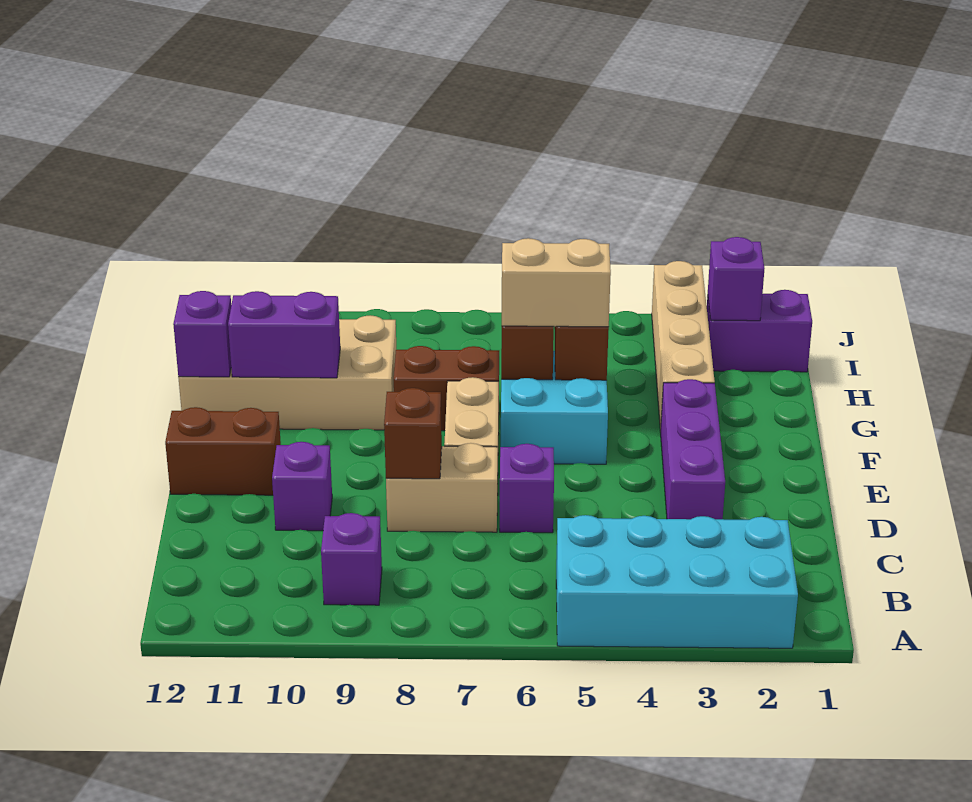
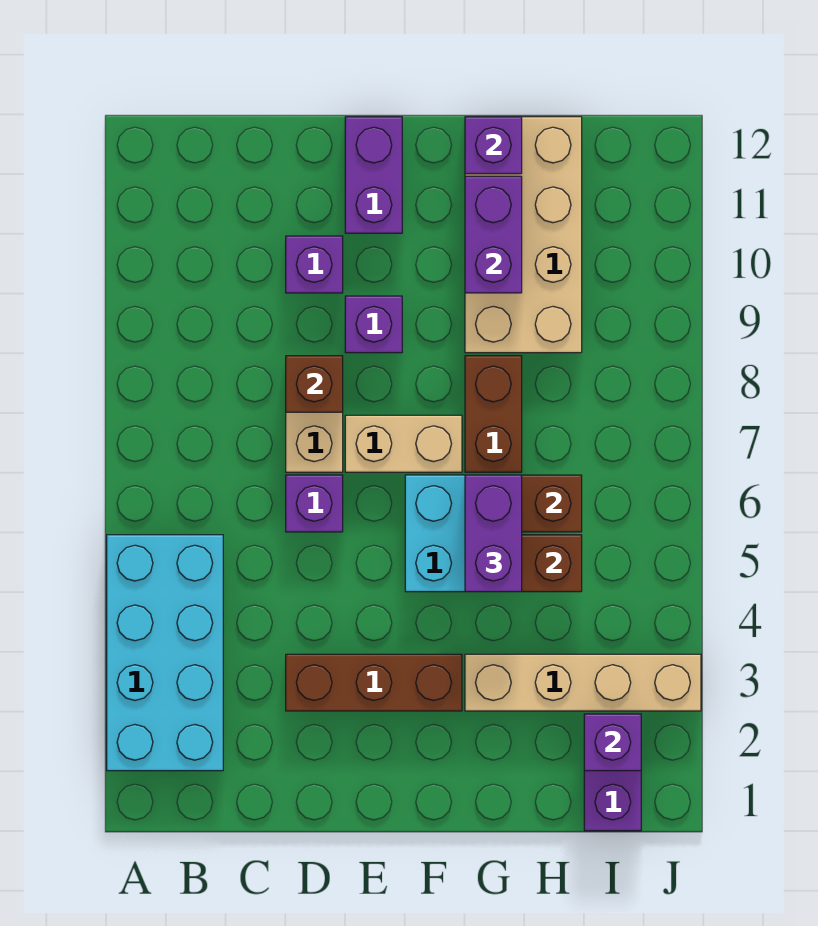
purple 1x1 brick [321,513,382,605] -> purple 1x1 brick moved to [345,296,402,353]
purple 1x3 brick [660,379,725,519] -> brown 1x3 brick [286,654,462,711]
brown 1x2 brick [165,407,281,495] -> purple 1x2 brick [345,117,402,233]
tan 1x2 brick [502,238,611,327] -> purple 1x2 brick [465,475,522,592]

